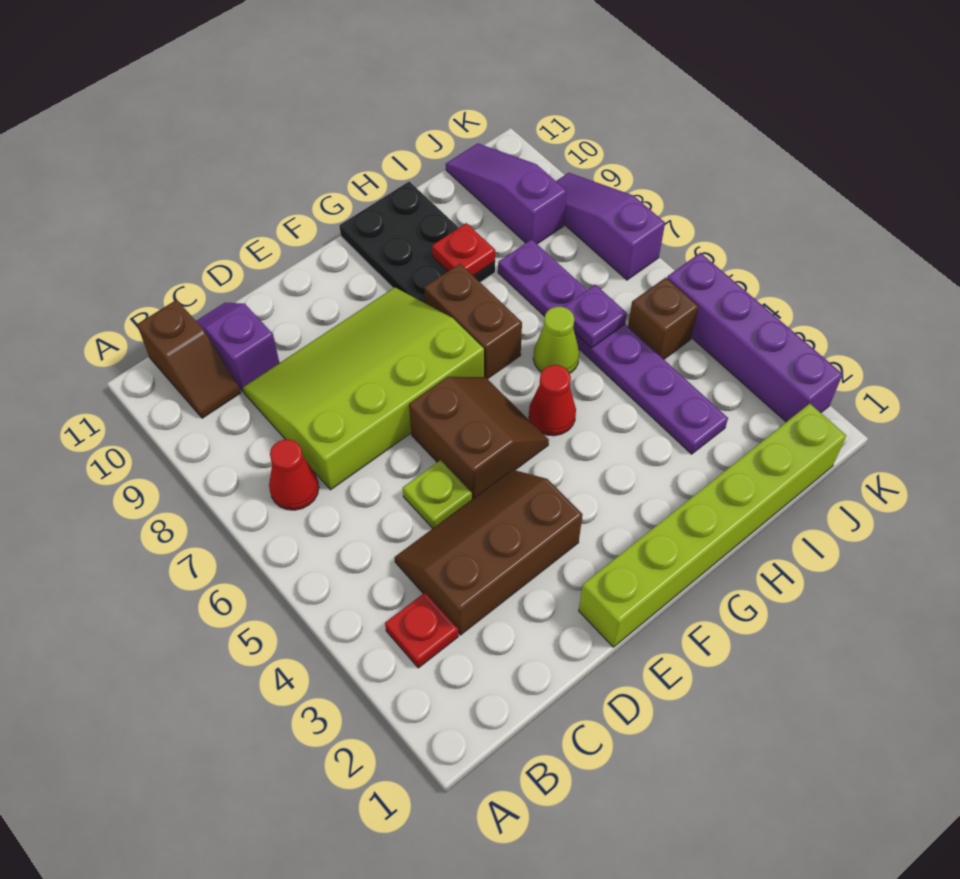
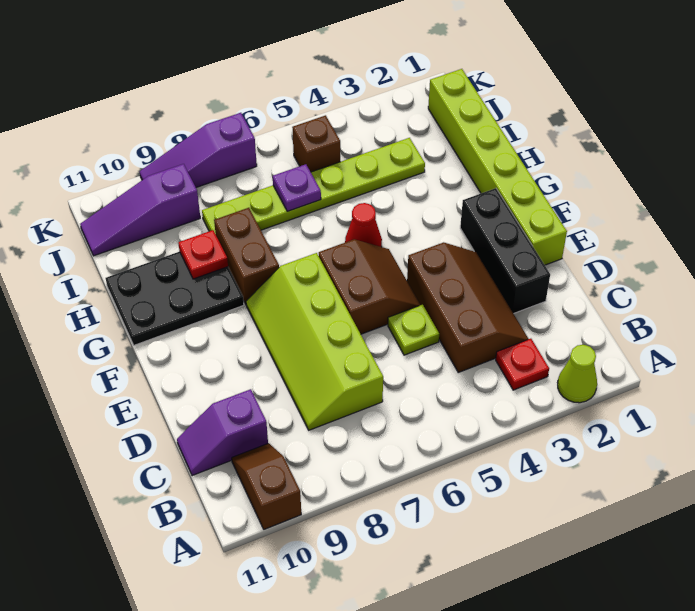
red 1x1 cone [269,440,319,510] -> none
brown 1x2 slope [137,300,241,418] -> brown 1x2 slope turned to [232,443,301,529]
brown 2x3 slope [395,470,583,635] -> brown 2x3 slope turned to [407,242,528,372]
lime 3x4 slope [243,287,484,490] -> lime 2x4 slope [246,253,383,430]
none -> black 1x3 brick [460,188,550,314]
brown 2x2 slope [409,377,549,499] -> brown 2x2 slope turned to [319,239,420,334]
brown 1x2 brick [424,264,522,379] -> brown 1x2 brick turned to [214,208,279,304]
lime 1x1 cone [533,307,579,373] -> lime 1x1 cone moved to [558,345,597,403]
purple 1x6 plate [498,239,728,454] -> lime 1x6 plate [202,138,425,234]
purple 1x4 brick [667,253,842,422] -> none

